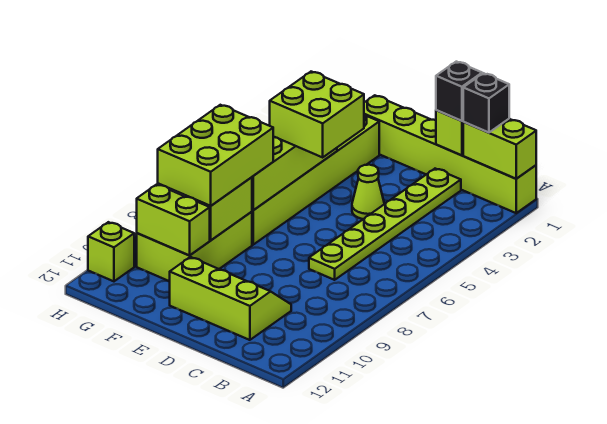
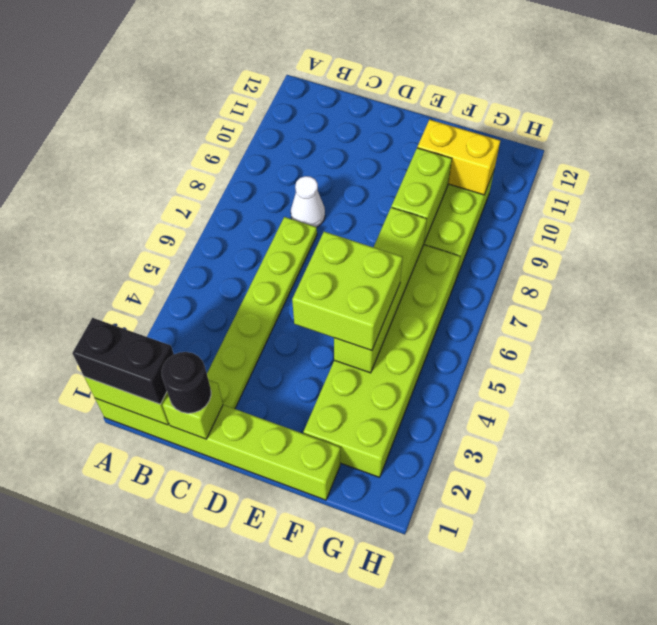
black 1x1 brick [463,73,509,133] -> black 1x2 brick [73,318,174,404]
black 1x1 brick [436,62,482,121] -> black 1x1 round brick [162,352,211,413]
none -> white 1x1 cone [291,176,325,227]
lime 2x3 slope [169,257,291,340] -> none
lime 1x1 cone [352,165,384,219] -> none
lime 2x3 brick [158,105,273,206] -> none
lime 1x2 brick [137,184,210,256] -> yellow 1x2 brick [417,120,500,195]
lime 1x1 brick [88,222,134,281] -> none

